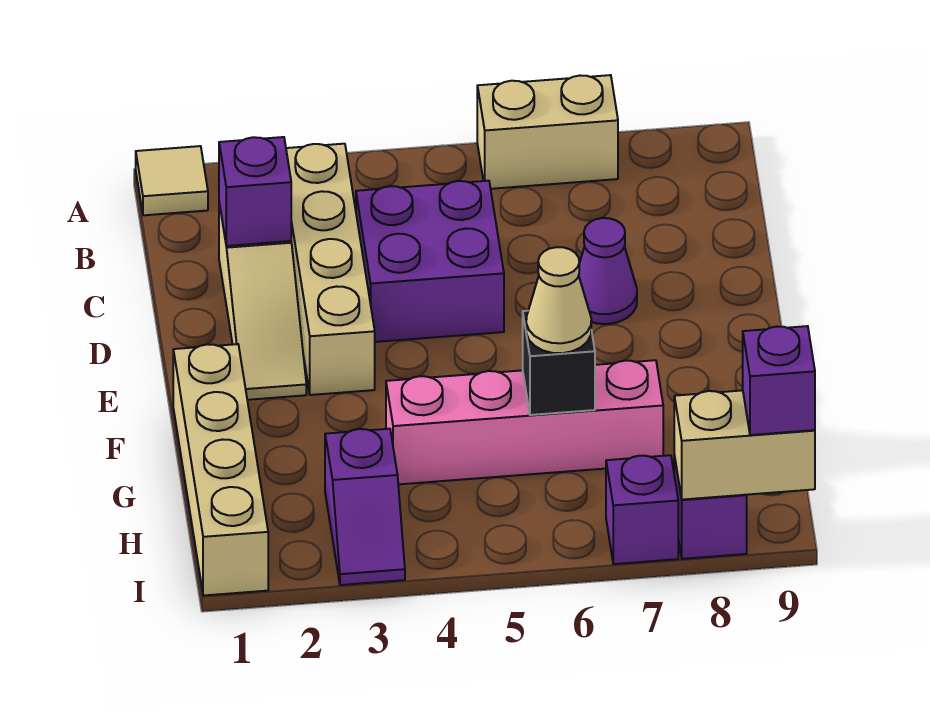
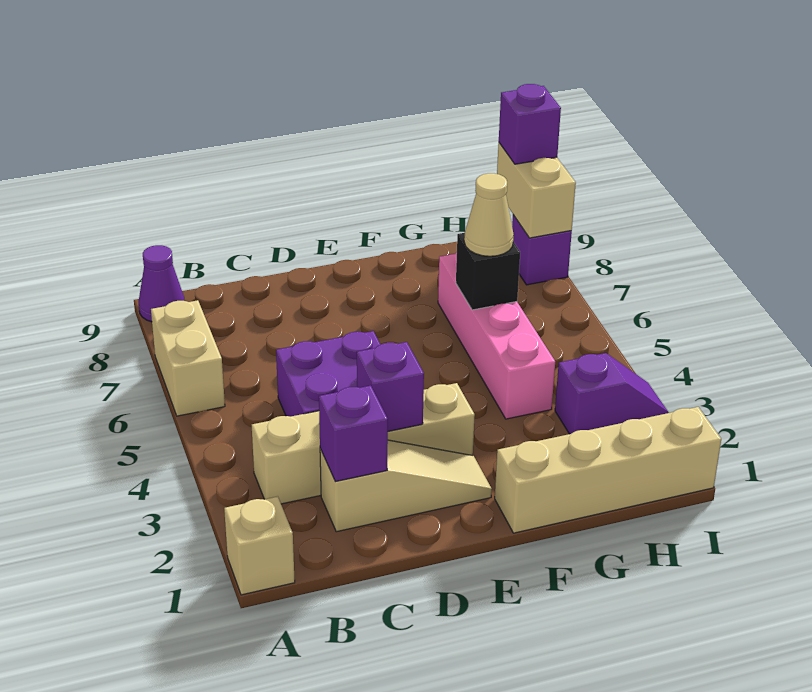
tan 1x1 tile [136,146,208,215] -> tan 1x1 brick [224,496,295,595]
purple 1x1 cone [579,218,637,324] -> purple 1x1 cone moved to [139,245,185,322]
purple 1x1 brick [606,455,678,564] -> purple 1x1 brick moved to [357,342,424,431]

